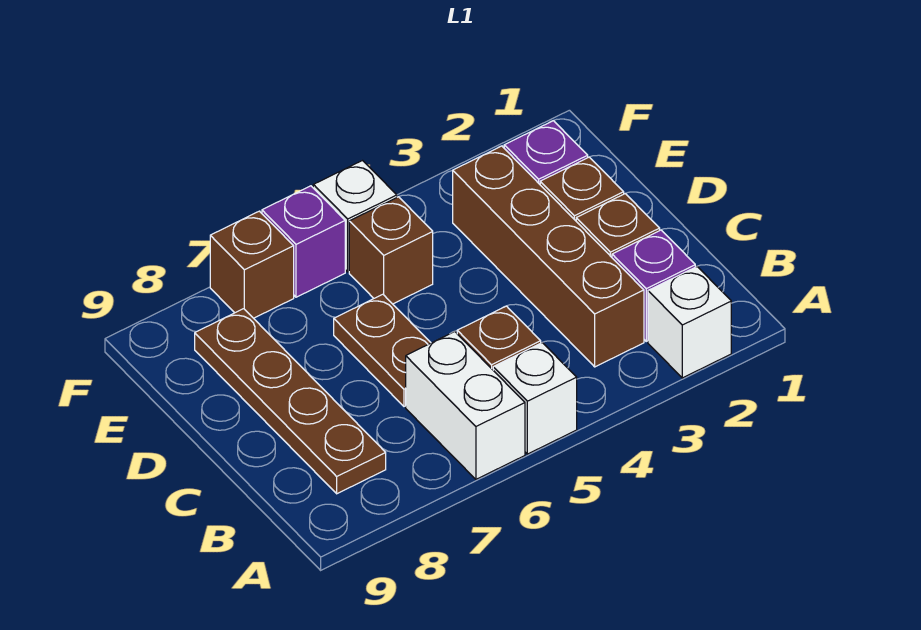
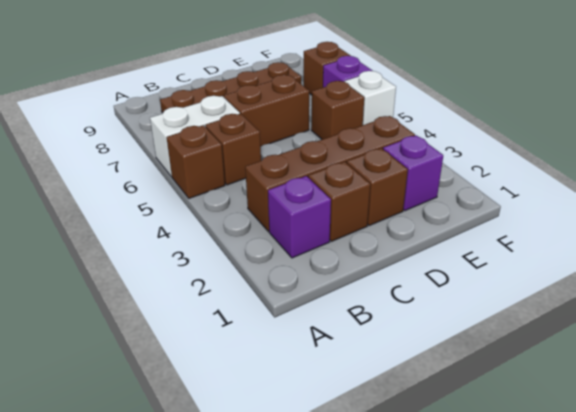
white 1x1 brick [648,267,731,378] -> none
white 1x1 brick [493,343,577,454] -> brown 1x1 brick [167,125,225,198]
brown 1x2 plate [334,294,431,406] -> brown 1x2 brick [224,75,309,147]

